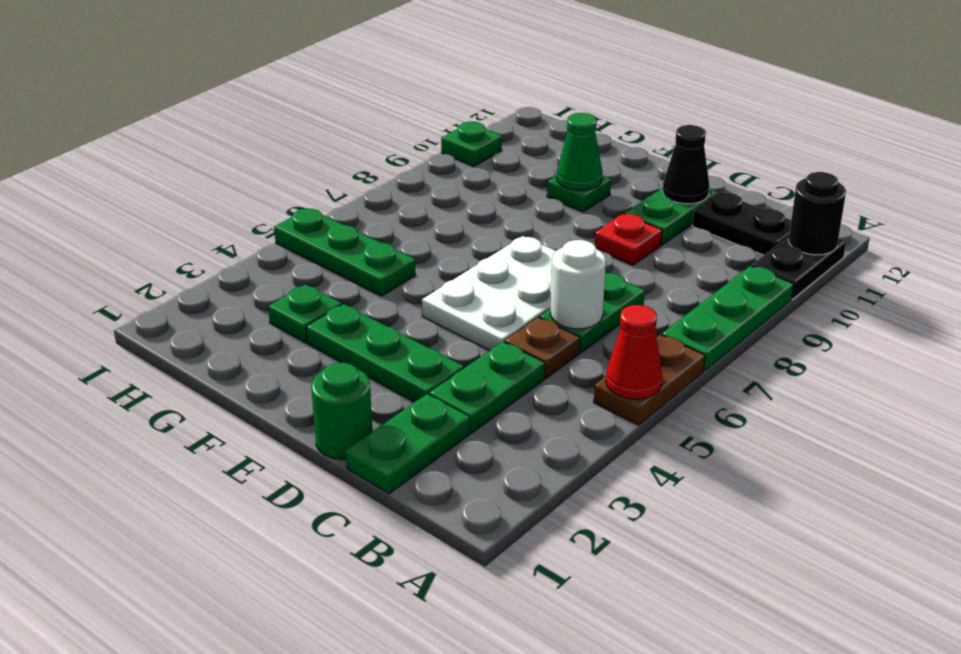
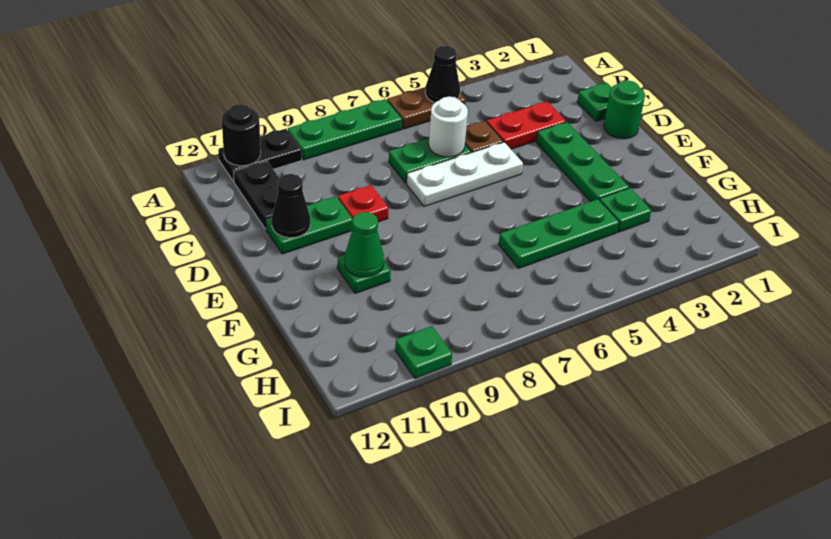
red 1x1 cone [606,305,662,399] -> black 1x1 cone [425,46,460,103]
green 1x2 plate [345,394,470,494] -> green 1x1 plate [577,83,612,122]
green 1x2 plate [429,342,545,433] -> red 1x2 plate [487,101,566,149]
white 2x3 plate [422,236,556,351] -> white 1x3 plate [407,142,523,207]
green 1x3 plate [274,208,416,296] -> green 1x3 plate turned to [499,199,619,269]

